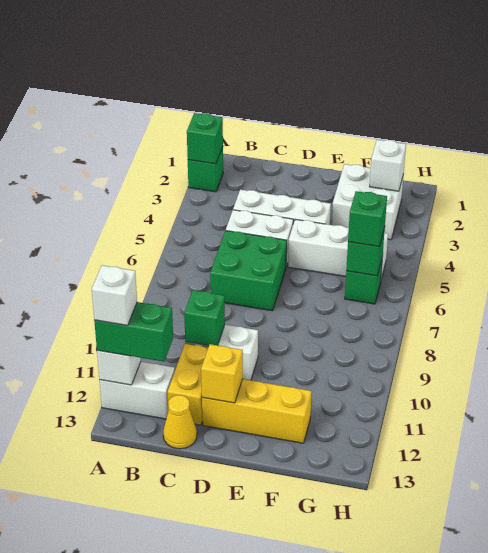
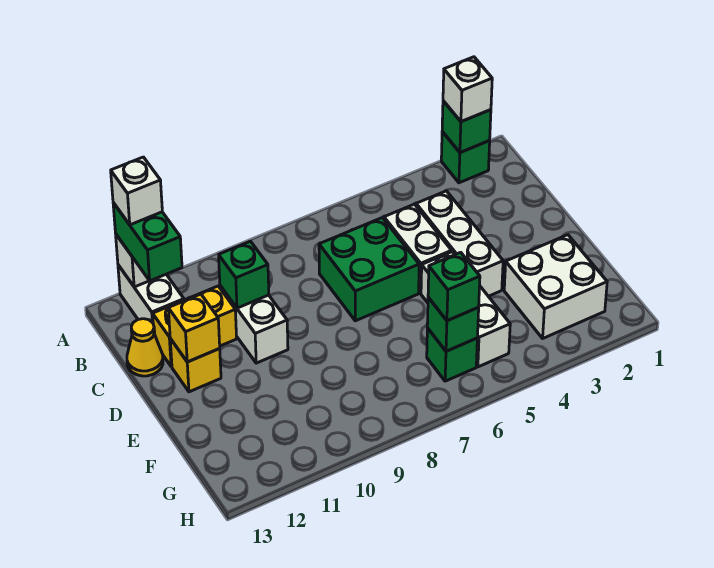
yellow 1x3 brick [202,379,312,443] -> yellow 1x1 brick [170,339,221,392]
white 1x1 brick [370,140,406,191] -> white 1x1 brick moved to [443,57,492,122]

